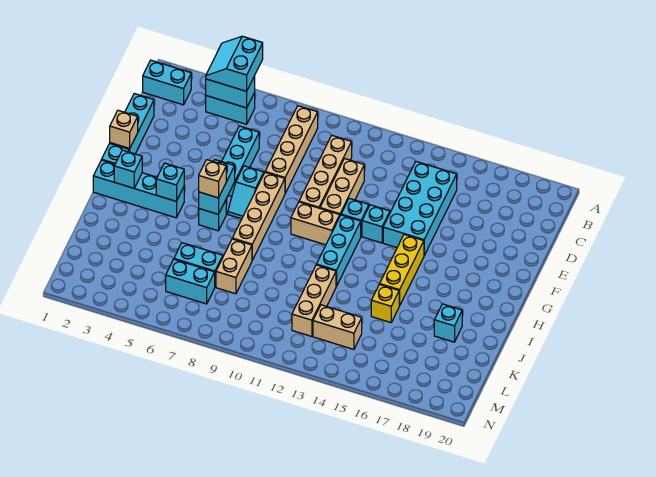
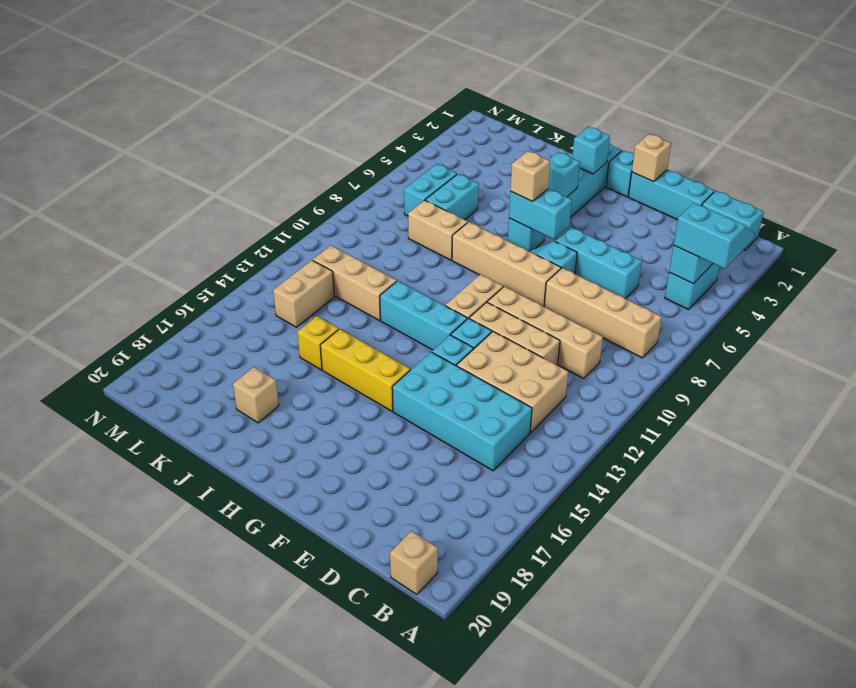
cyan 1x2 brick [143,60,191,105] -> cyan 1x2 brick turned to [702,191,763,250]
none -> tan 1x1 brick [390,531,438,594]
none -> tan 2x3 brick [457,332,568,432]
cyan 1x1 brick [434,304,462,342] -> tan 1x1 brick [233,367,279,423]

